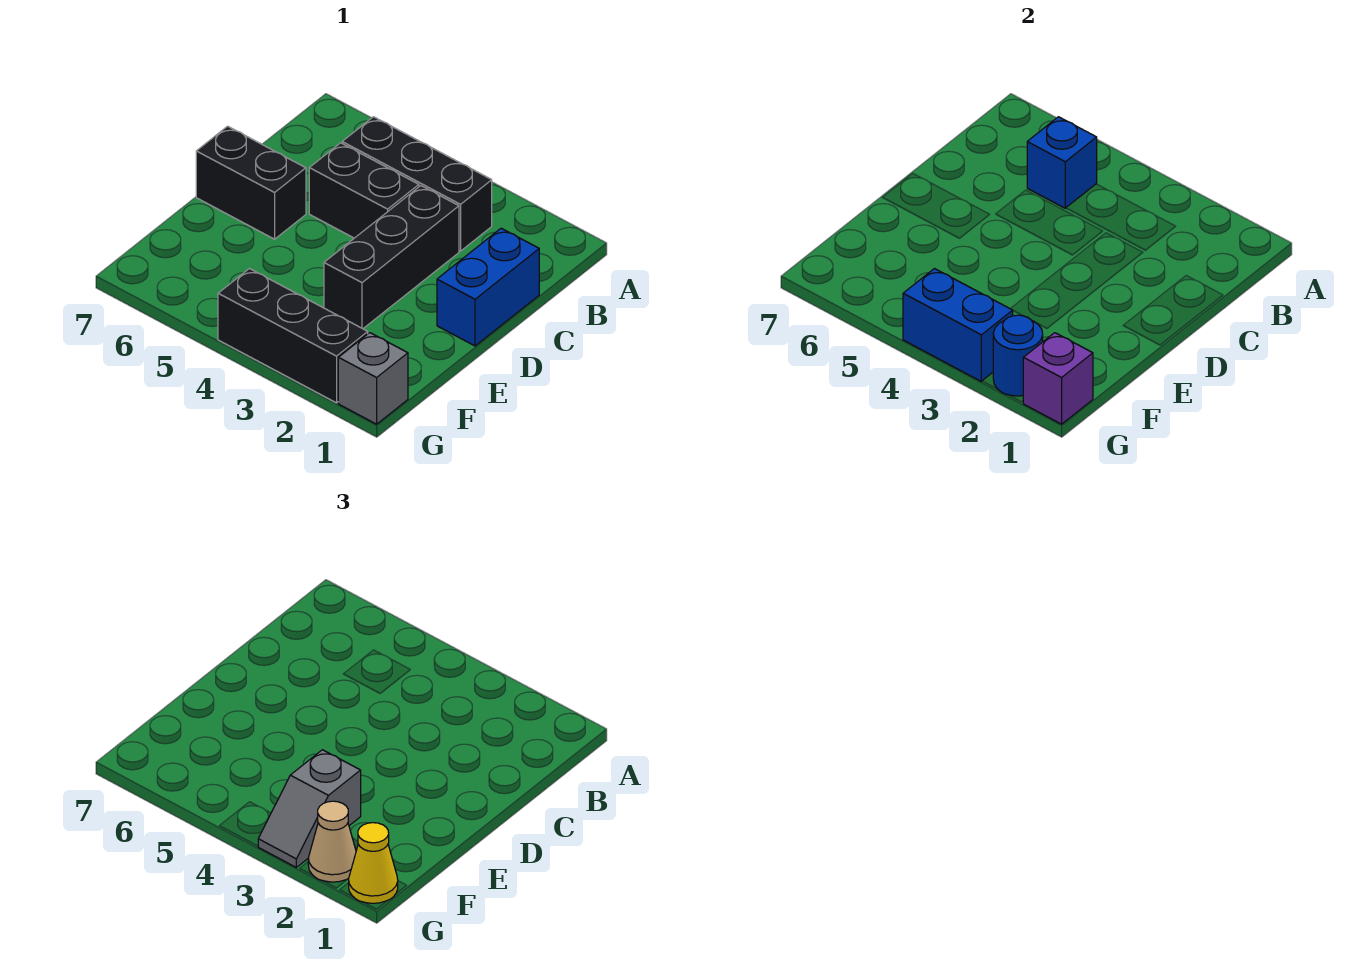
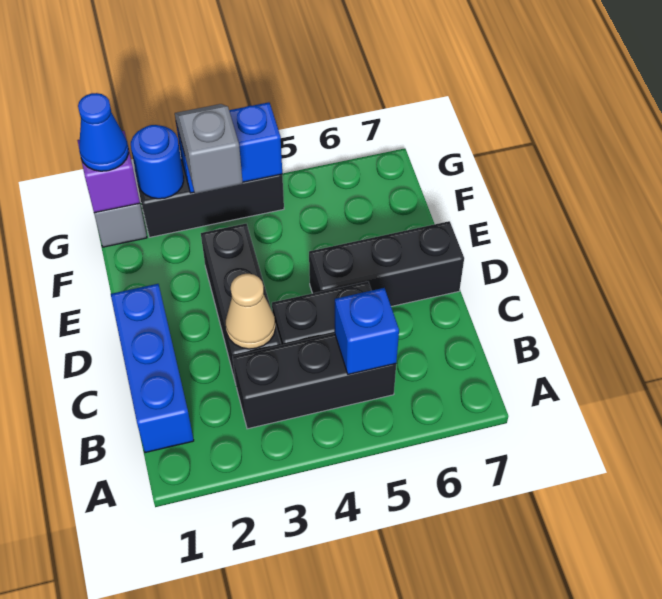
blue 1x2 brick [437,228,539,346] -> blue 1x3 brick [111,284,194,453]
black 1x2 brick [196,126,306,239] -> black 1x3 brick [309,221,464,306]
yellow 1x1 cone [349,823,398,903] -> blue 1x1 cone [78,93,129,171]
tan 1x1 cone [308,801,356,882] -> tan 1x1 cone moved to [226,274,276,349]

